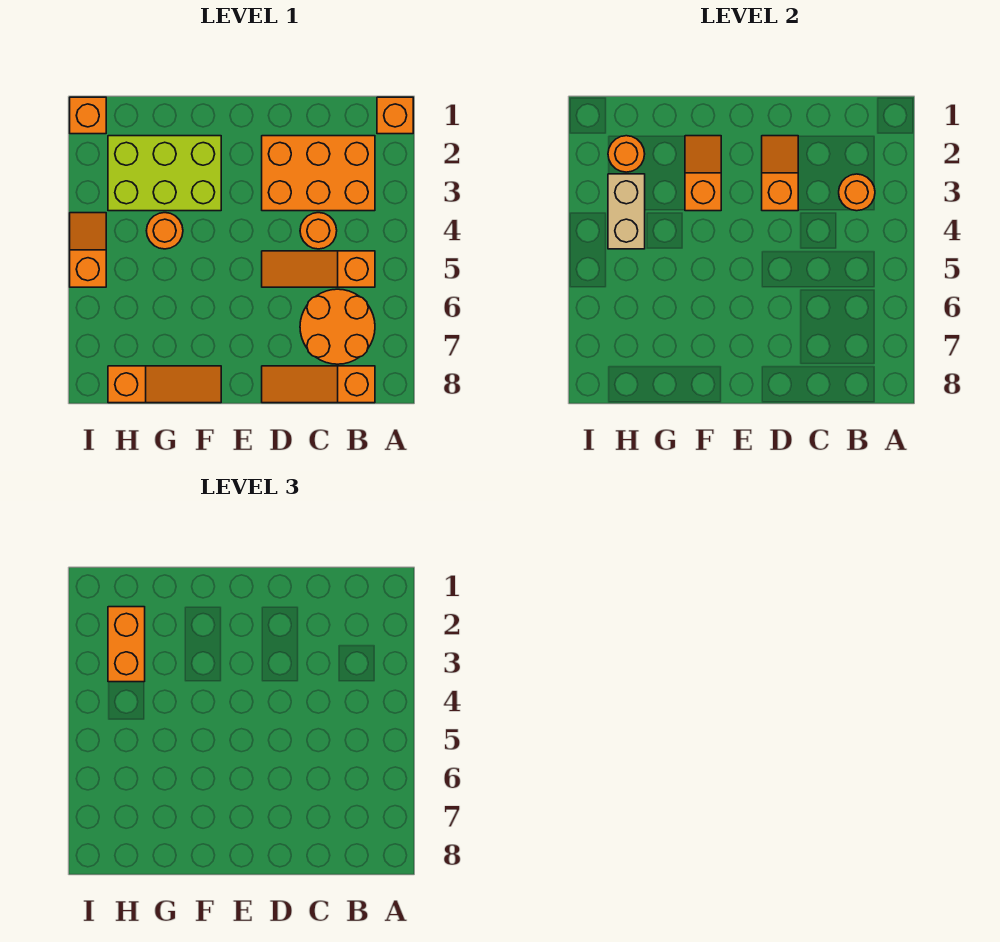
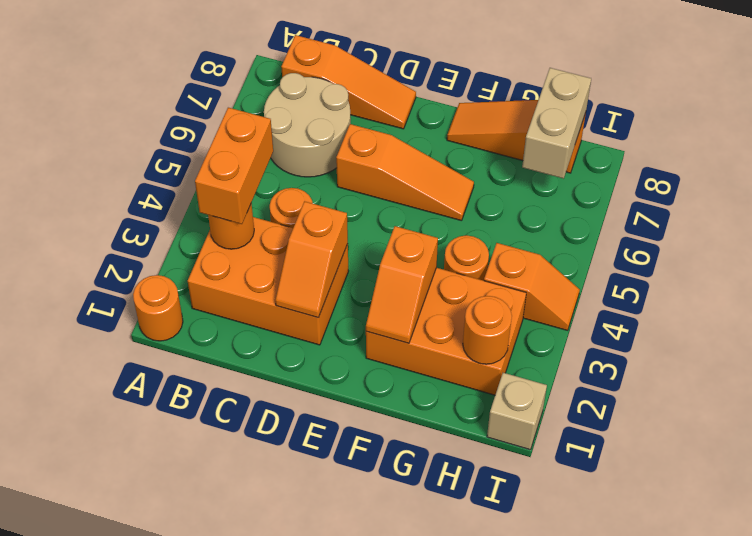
orange 1x1 brick [377,97,413,134] -> orange 1x1 round brick [133,275,183,341]
orange 1x3 slope [262,251,375,287] -> orange 1x3 slope moved to [336,124,474,221]
orange 2x2 round brick [300,289,375,364] -> tan 2x2 round brick [264,73,351,177]
lime 2x3 brick [108,136,221,211] -> orange 2x3 brick [366,268,526,395]
orange 1x2 brick [108,607,145,682] -> orange 1x2 brick moved to [195,108,273,224]
tan 1x2 brick [608,174,645,249] -> tan 1x2 brick moved to [522,68,591,179]
orange 1x1 brick [70,97,106,134] -> tan 1x1 brick [487,373,547,450]
orange 1x2 slope [70,213,106,287] -> orange 1x2 slope turned to [484,243,580,330]

